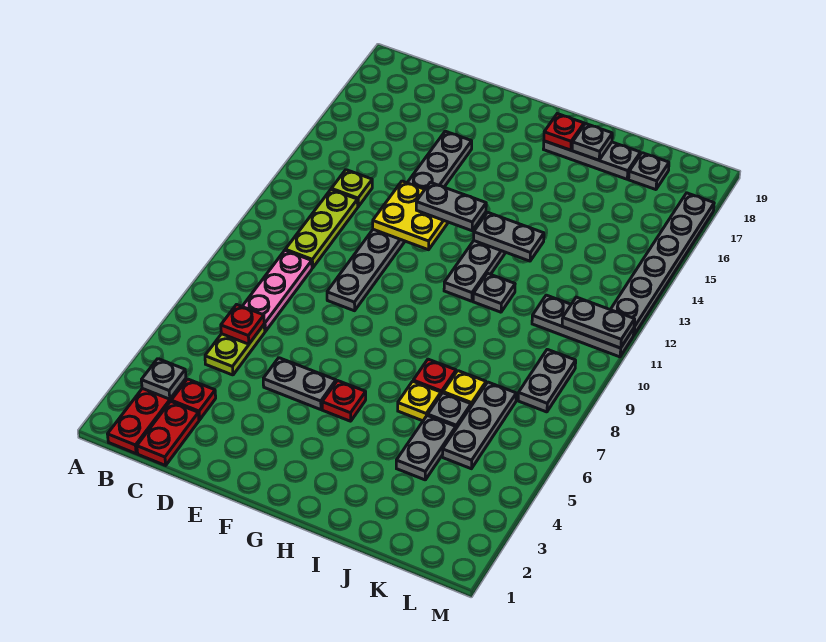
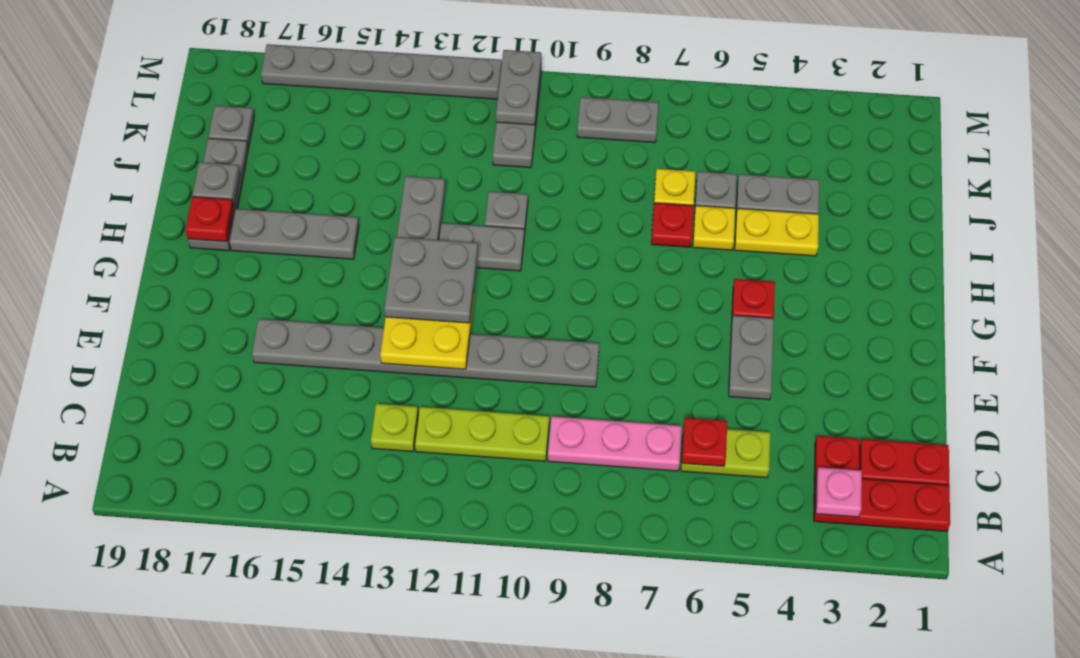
grey 1x1 plate [141,359,186,399] -> pink 1x1 plate [816,467,862,517]
grey 1x2 plate [416,182,486,231] -> grey 2x2 plate [384,237,478,323]
none -> yellow 1x2 plate [735,208,819,256]
grey 1x3 plate [442,382,516,469] -> grey 1x3 plate moved to [230,209,359,259]

